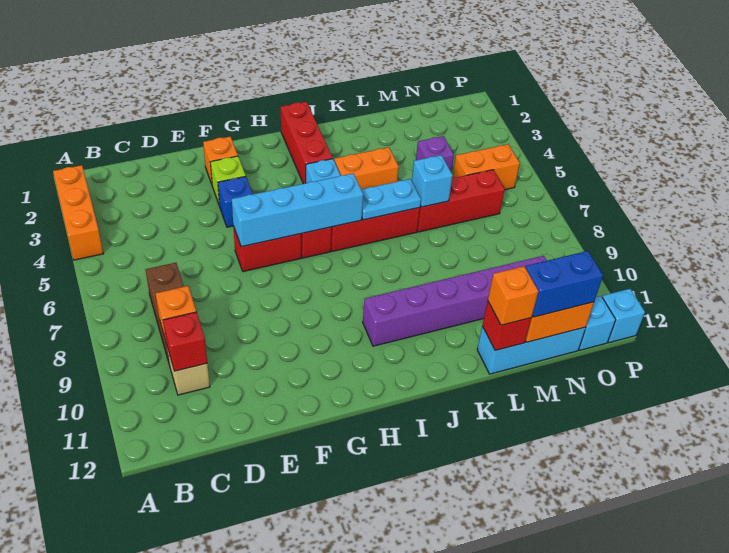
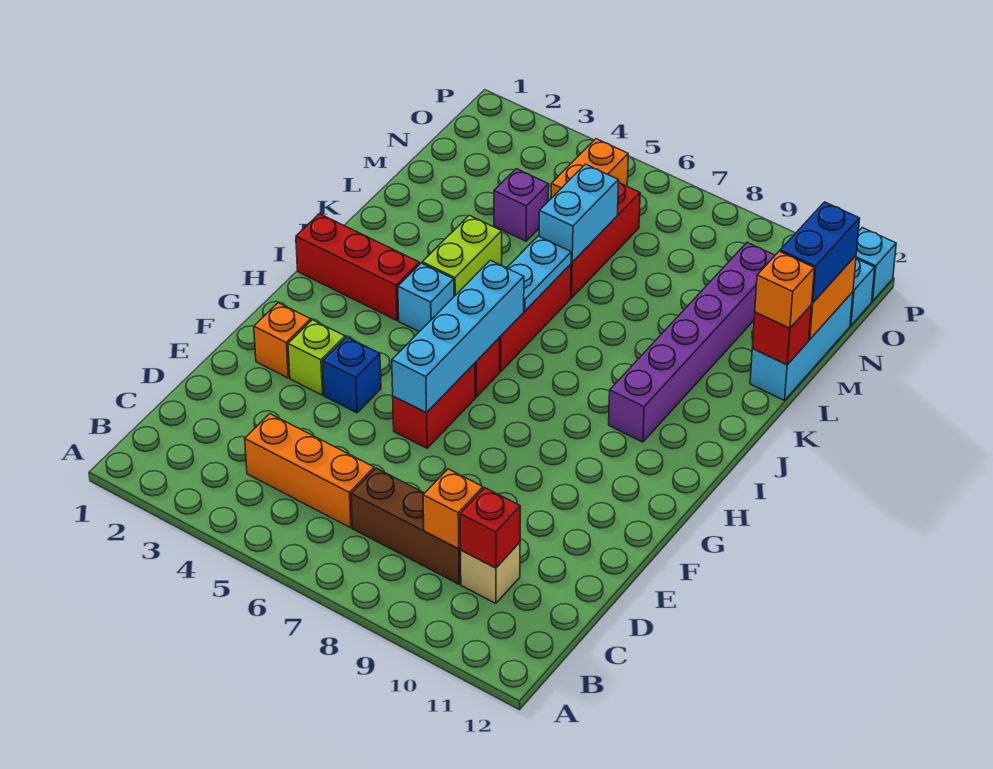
orange 1x3 brick [53,165,104,260] -> orange 1x3 brick moved to [245,414,374,528]
orange 1x2 brick [334,147,399,189] -> lime 1x2 brick [422,215,502,296]
cyan 1x1 brick [412,155,453,207] -> cyan 1x2 brick [539,164,619,262]

